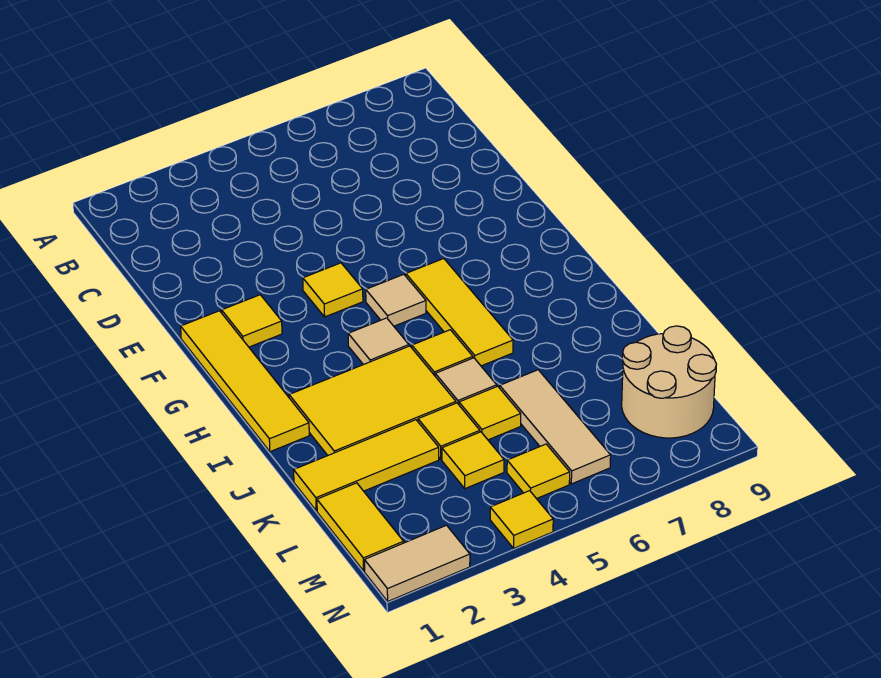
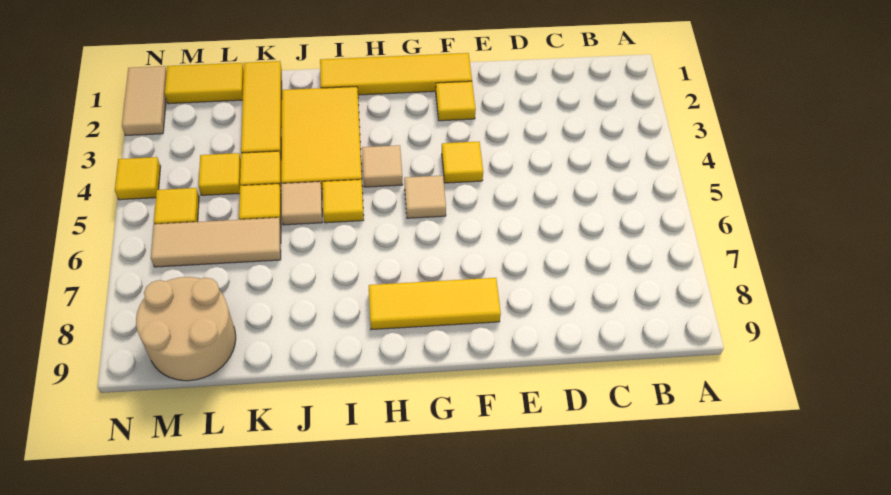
yellow 1x3 tile [406,259,513,366] -> yellow 1x3 tile moved to [369,278,501,330]

